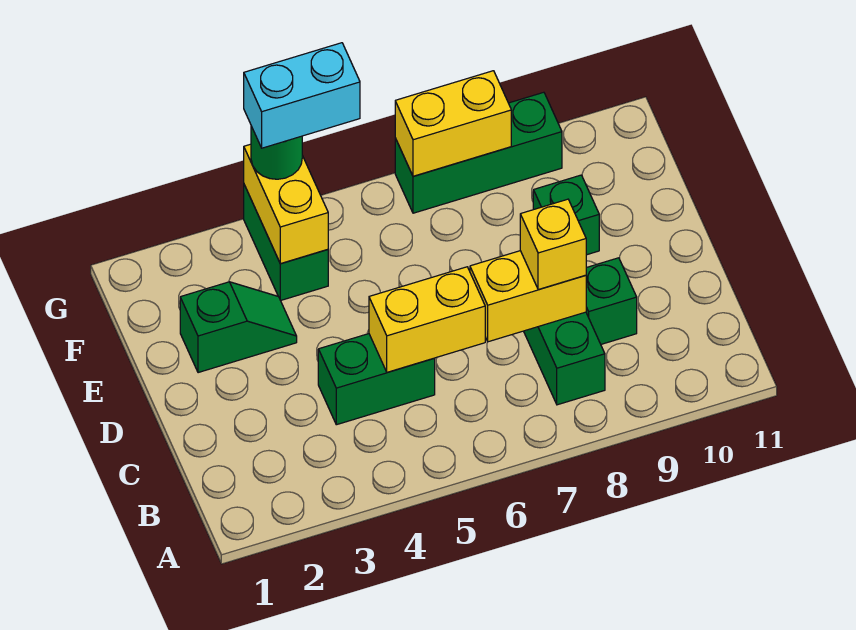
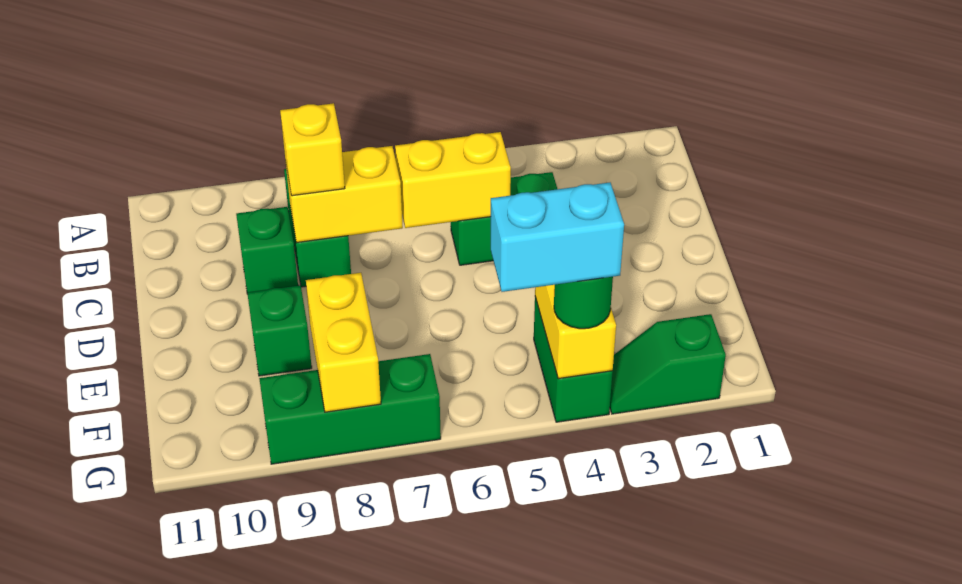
green 1x2 slope [180,282,297,373] -> green 1x2 slope moved to [610,314,726,414]
yellow 1x2 brick [395,71,511,176] -> yellow 1x2 brick turned to [306,273,381,412]

